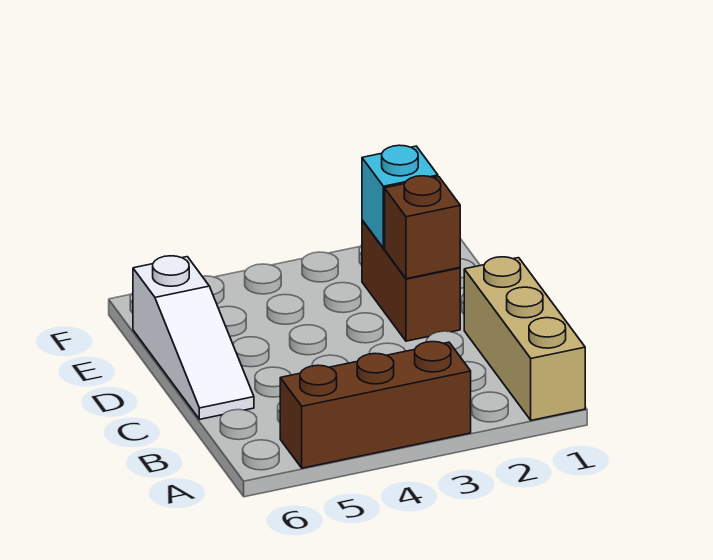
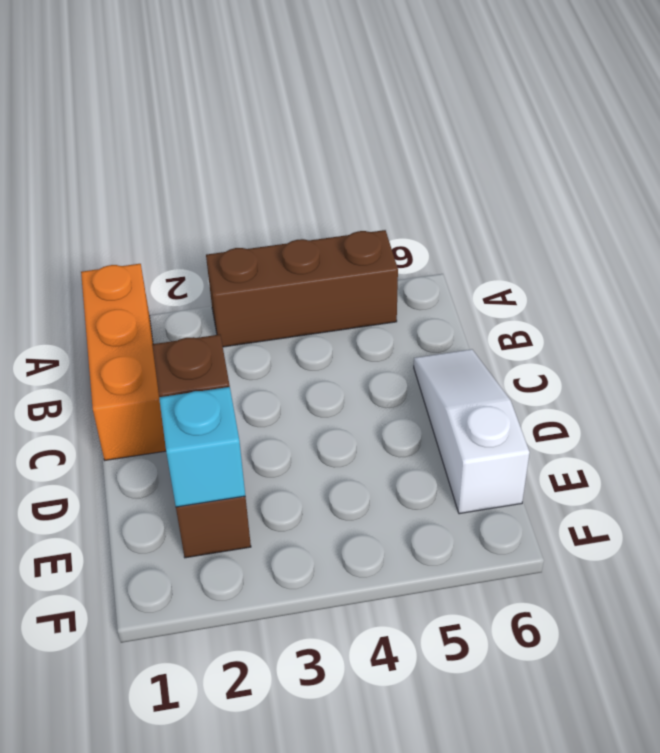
tan 1x3 brick [464,257,585,420] -> orange 1x3 brick [81,264,166,460]

